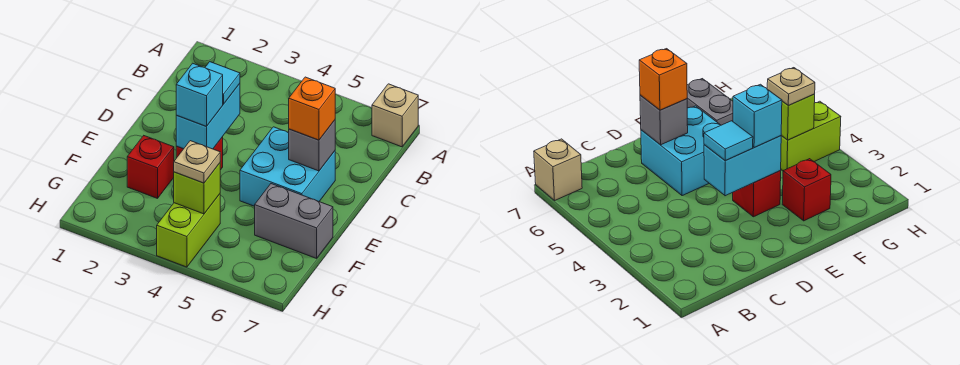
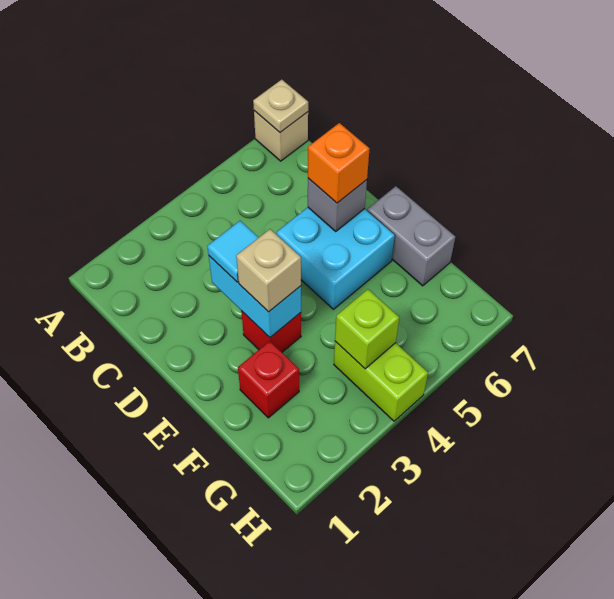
cyan 1x1 brick [176,63,223,127] -> tan 1x1 brick [236,229,301,312]
grey 1x2 brick [255,184,333,258] -> grey 1x2 brick turned to [367,186,455,286]
tan 1x1 plate [174,141,220,183] -> tan 1x1 plate moved to [253,80,308,132]

